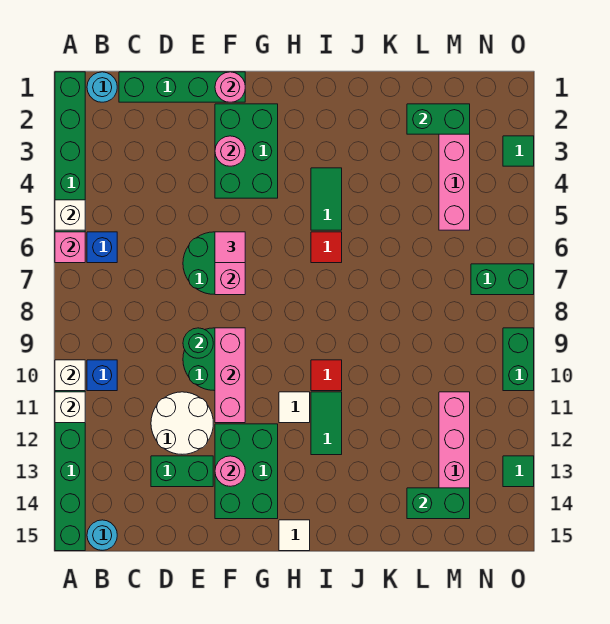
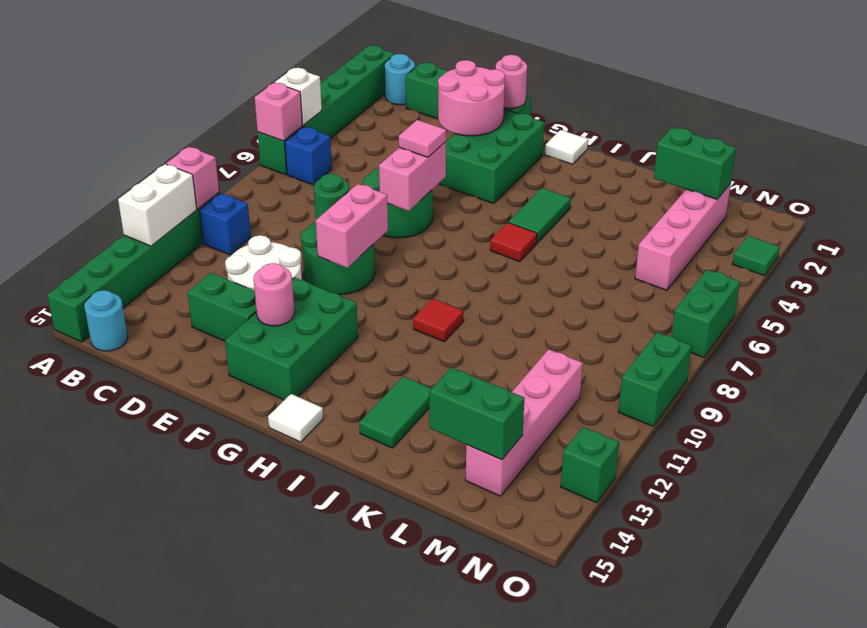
white 1x1 brick [55,360,85,391] -> pink 1x1 brick [166,147,219,209]
white 1x1 brick [55,392,85,423] -> white 1x2 brick [118,164,197,246]
pink 1x1 round brick [215,136,245,166] -> pink 2x2 round brick [438,60,505,136]
pink 1x3 brick [215,328,245,423] -> pink 1x2 brick [316,184,388,268]
white 1x1 tile [279,392,310,423] -> white 1x1 tile moved to [545,130,588,164]
green 1x2 tile [311,392,342,455] -> green 1x2 tile moved to [359,376,432,448]
green 1x2 brick [471,264,534,295] -> green 1x2 brick turned to [672,270,740,357]
green 1x1 tile [503,456,534,487] -> green 1x1 brick [561,427,619,503]

